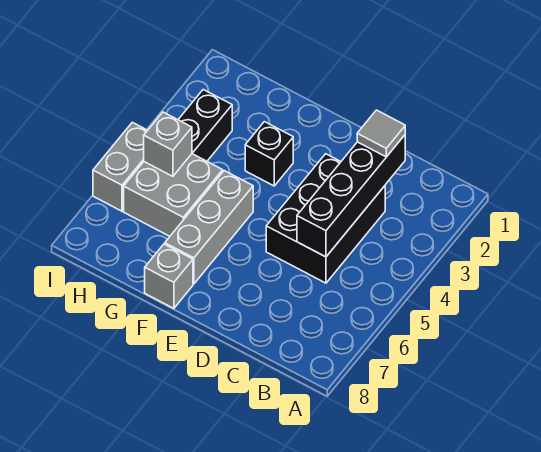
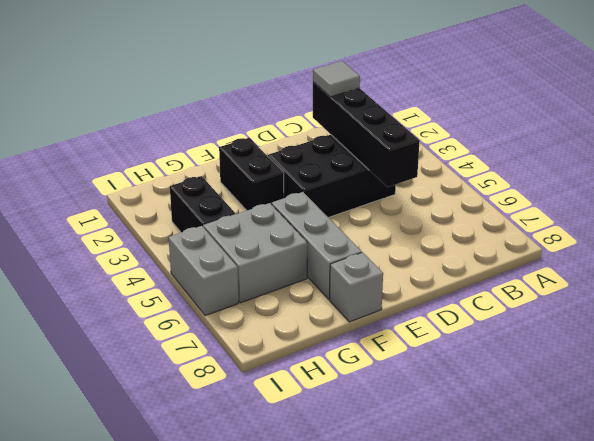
black 2x3 brick [266,154,385,283] -> black 2x3 brick turned to [268,135,396,218]
black 1x1 brick [245,122,293,186] -> black 1x2 brick [219,138,284,210]
grey 1x1 brick [144,112,192,176] -> none

